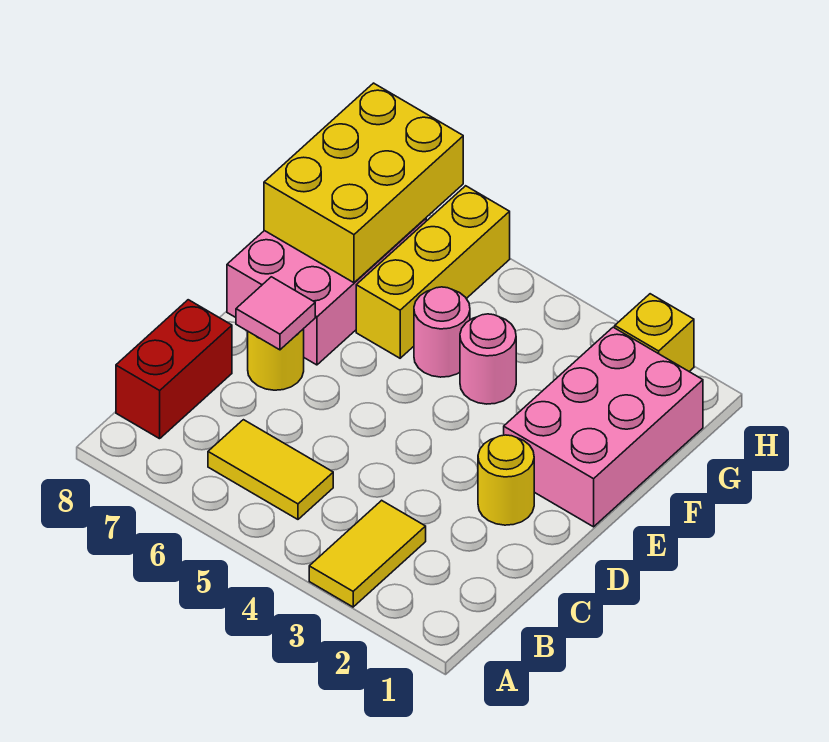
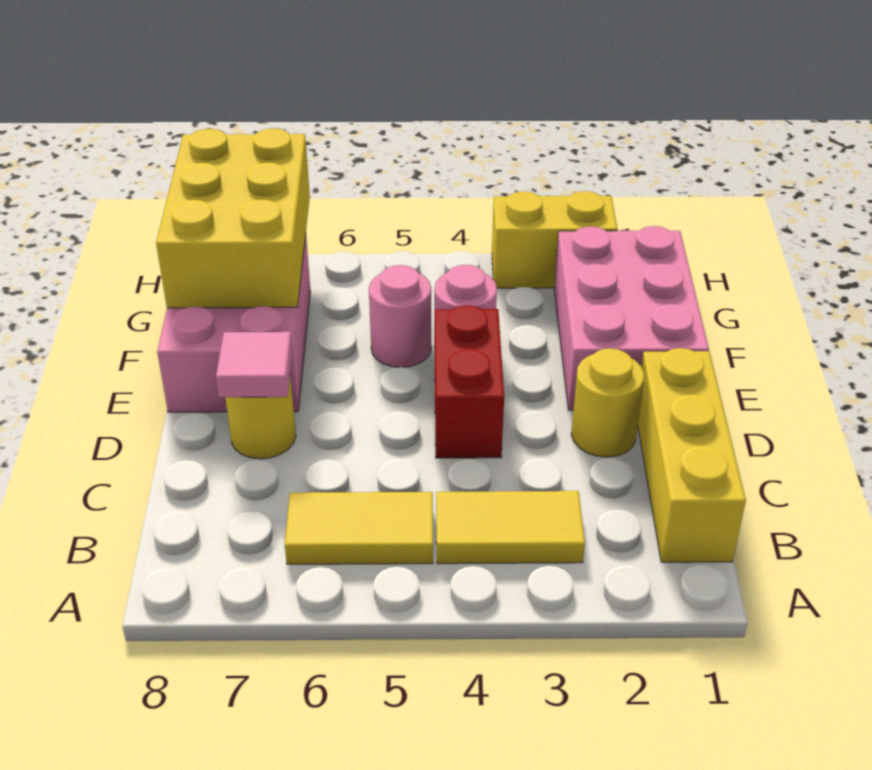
yellow 1x2 tile [309,500,426,607] -> yellow 1x2 tile turned to [436,491,585,564]
red 1x2 brick [116,300,232,439] -> red 1x2 brick moved to [435,305,504,458]
yellow 1x3 brick [356,186,510,358] -> yellow 1x3 brick moved to [638,348,746,562]
yellow 1x1 brick [615,294,694,371] -> yellow 1x2 brick [492,191,618,288]

